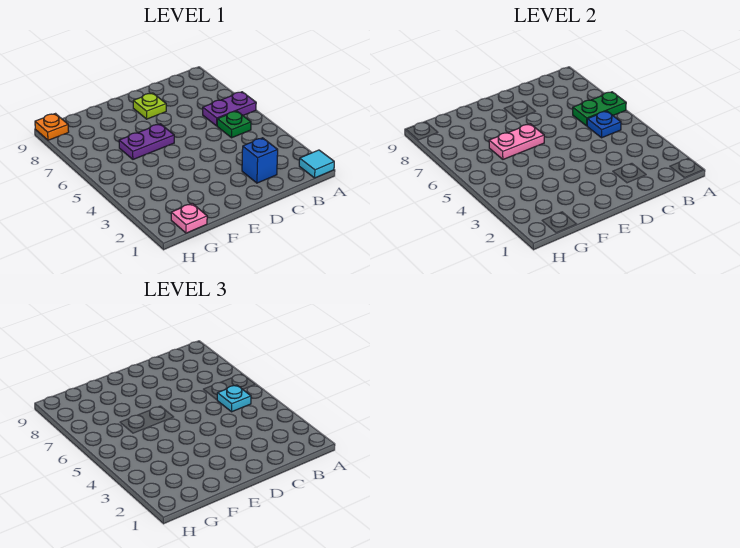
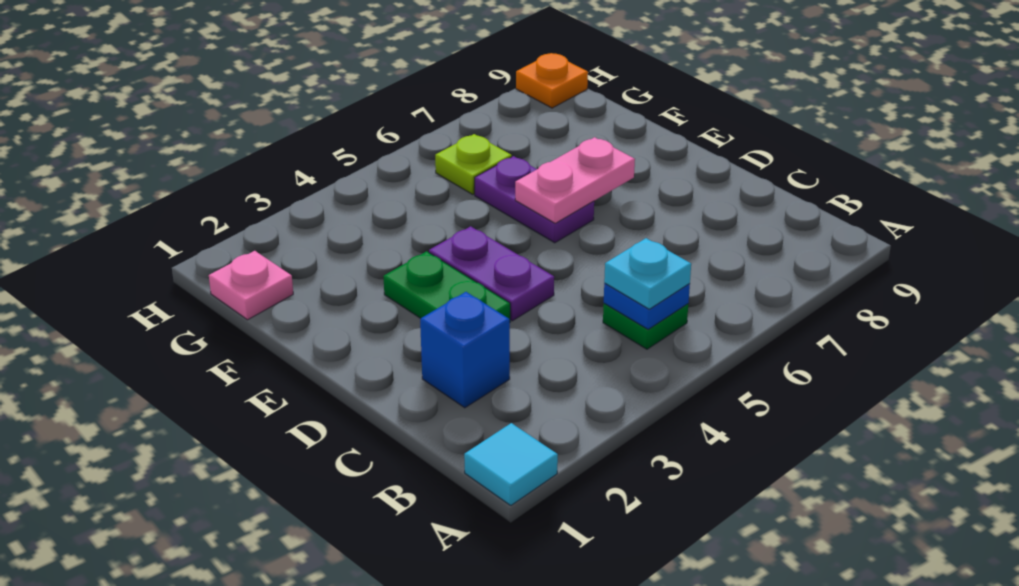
purple 1x2 plate [203,92,256,126] -> purple 1x2 plate moved to [429,226,554,321]
green 1x2 plate [573,92,626,126] -> green 1x2 plate moved to [383,251,510,319]
lime 1x1 plate [133,93,166,119] -> lime 1x1 plate moved to [435,134,512,195]
pink 1x2 plate [489,124,544,159] -> pink 1x2 plate turned to [515,137,635,223]

